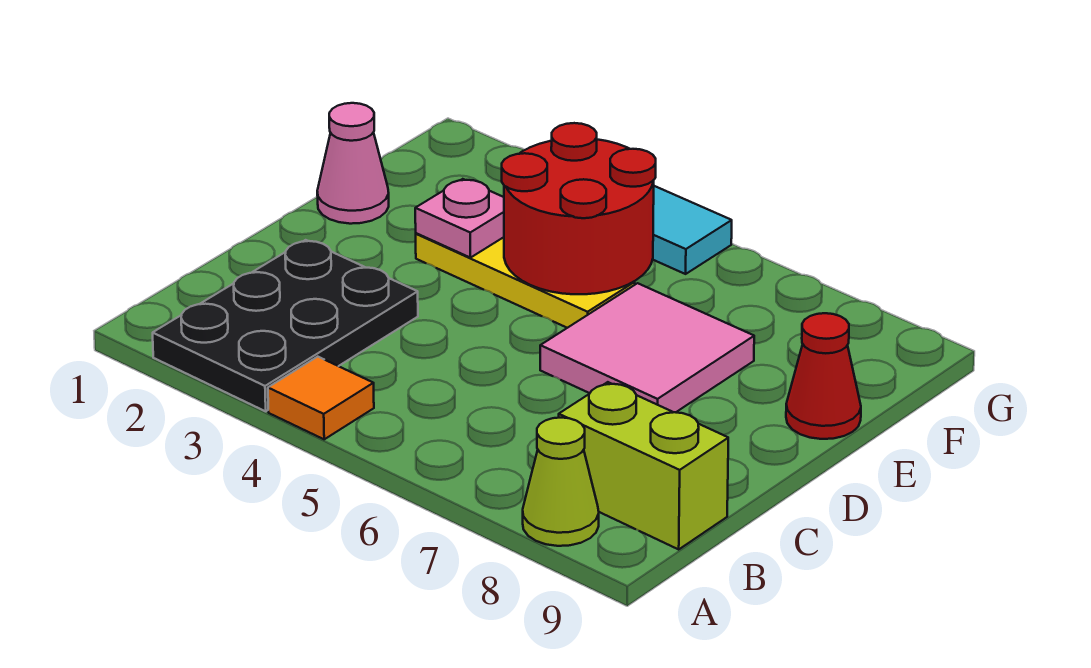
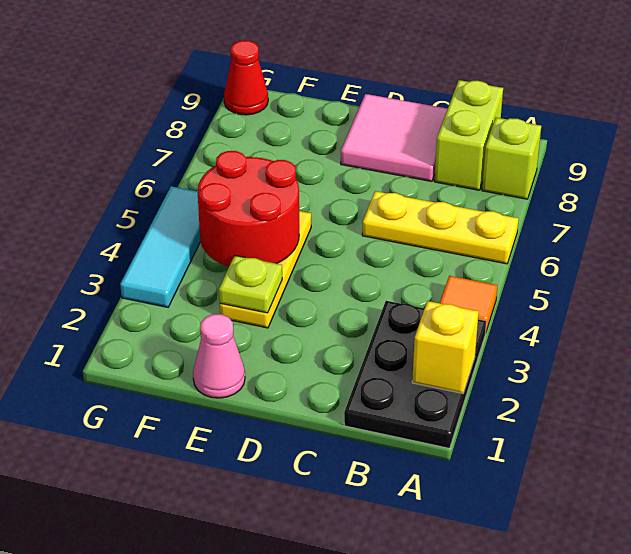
black 2x3 plate [153,240,418,411] -> black 2x3 plate turned to [344,301,486,448]
none -> yellow 1x1 brick [412,301,479,393]
none -> yellow 1x3 plate [362,191,519,264]
lime 1x1 cone [523,418,599,546] -> lime 1x1 brick [482,118,541,199]
pink 2x2 tile [540,283,754,412] -> pink 2x2 tile moved to [341,94,448,181]
pink 1x1 plate [415,179,504,258] -> lime 1x1 plate [219,256,282,313]
red 1x1 cone [786,313,861,439] -> red 1x1 cone moved to [224,41,268,115]

